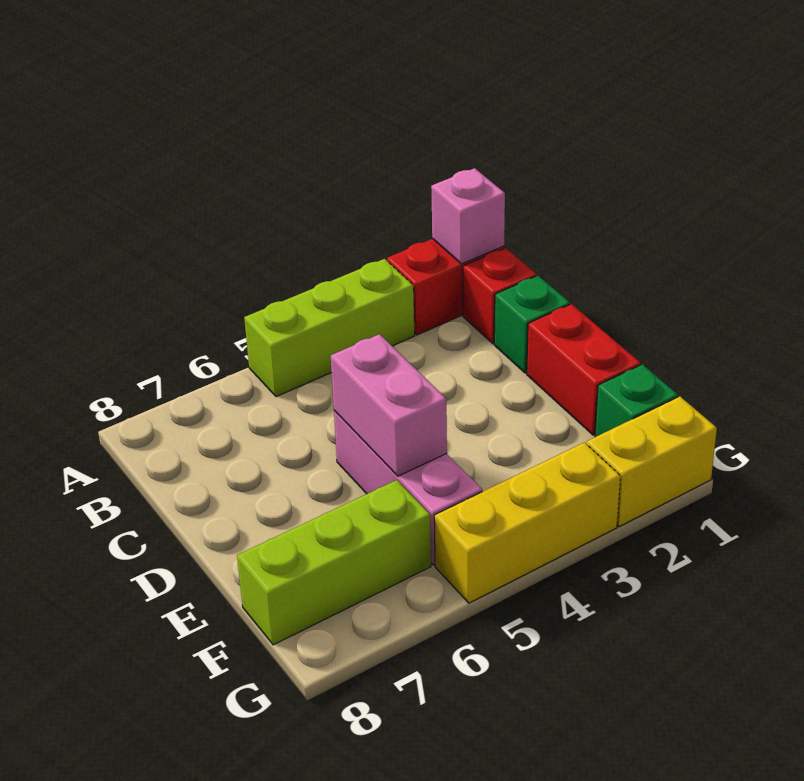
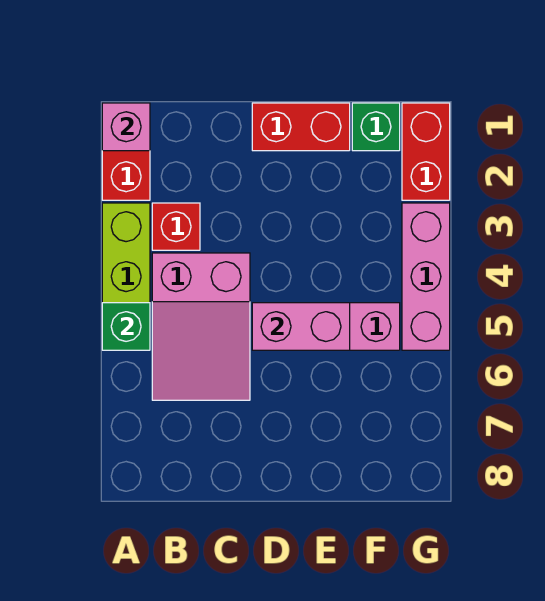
red 1x1 brick [463,248,537,344] -> red 1x1 brick moved to [152,203,200,250]
none -> pink 2x3 slope [152,253,250,400]
green 1x1 brick [494,276,570,373] -> green 1x1 brick moved to [102,303,150,350]
lime 1x3 brick [237,480,431,645] -> none
yellow 1x2 brick [587,396,717,527] -> red 1x2 brick [402,103,450,200]
yellow 1x3 brick [434,443,620,603] -> pink 1x3 brick [402,203,450,350]

